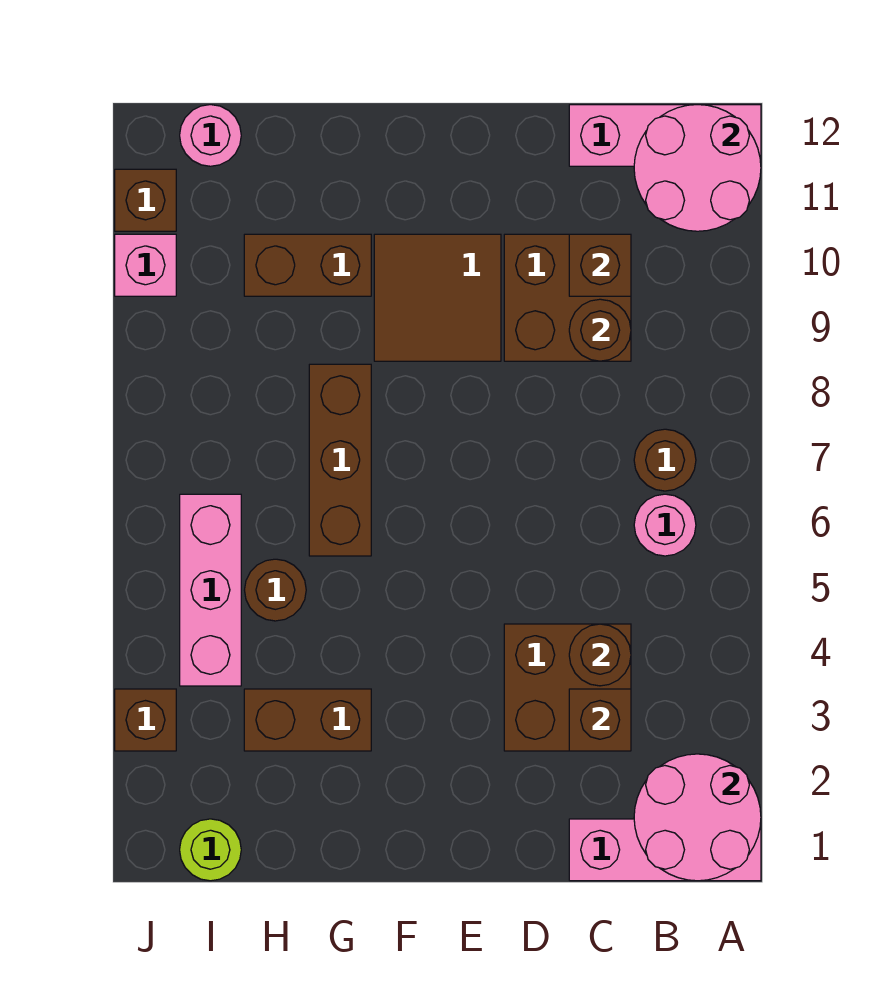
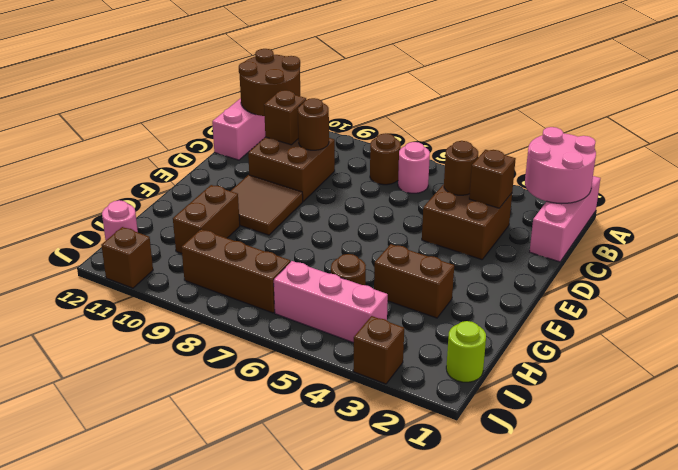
pink 2x2 round brick [634,105,761,231] -> brown 2x2 round brick [239,49,300,116]
brown 1x2 brick [244,689,371,751] -> brown 1x2 brick turned to [374,244,454,318]
brown 1x3 brick [309,364,371,556] -> brown 1x3 brick moved to [181,229,290,313]
pink 1x1 brick [115,234,176,296] -> none

